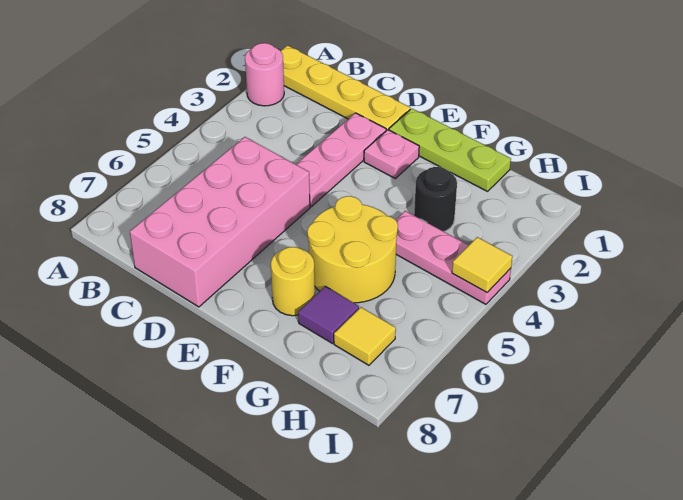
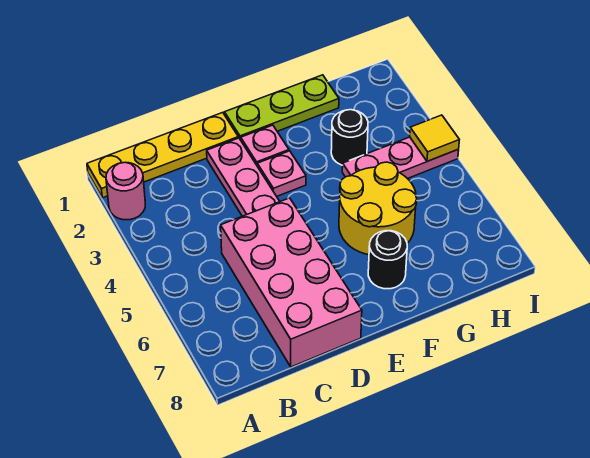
none -> pink 1x1 plate [257,151,306,196]
yellow 1x1 round brick [271,247,315,316] -> black 1x1 round brick [368,231,407,289]
purple 1x1 tile [298,286,359,343] -> none
yellow 1x1 tile [334,307,396,365] -> none

